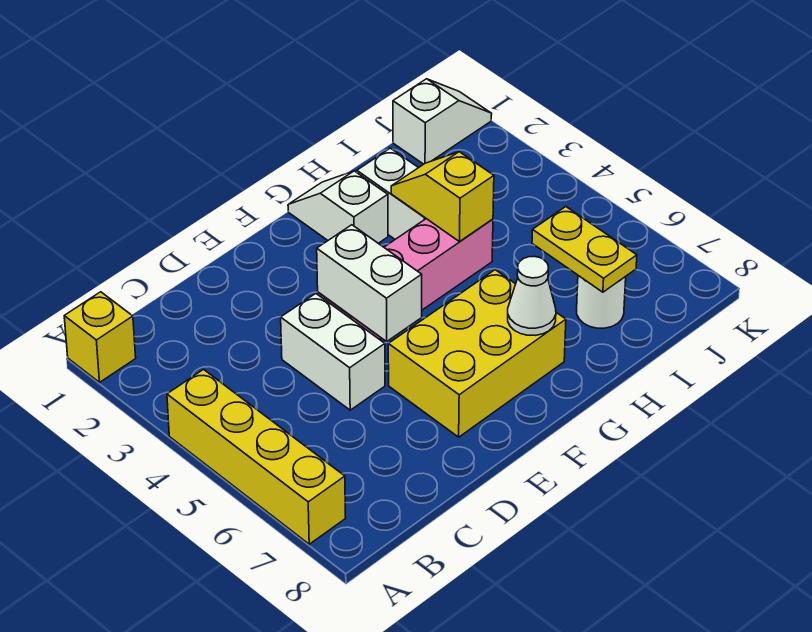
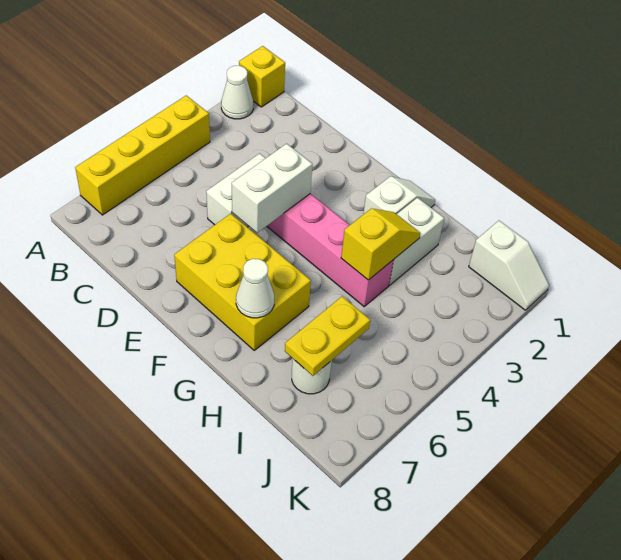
none -> white 1x1 cone [221,66,253,119]

